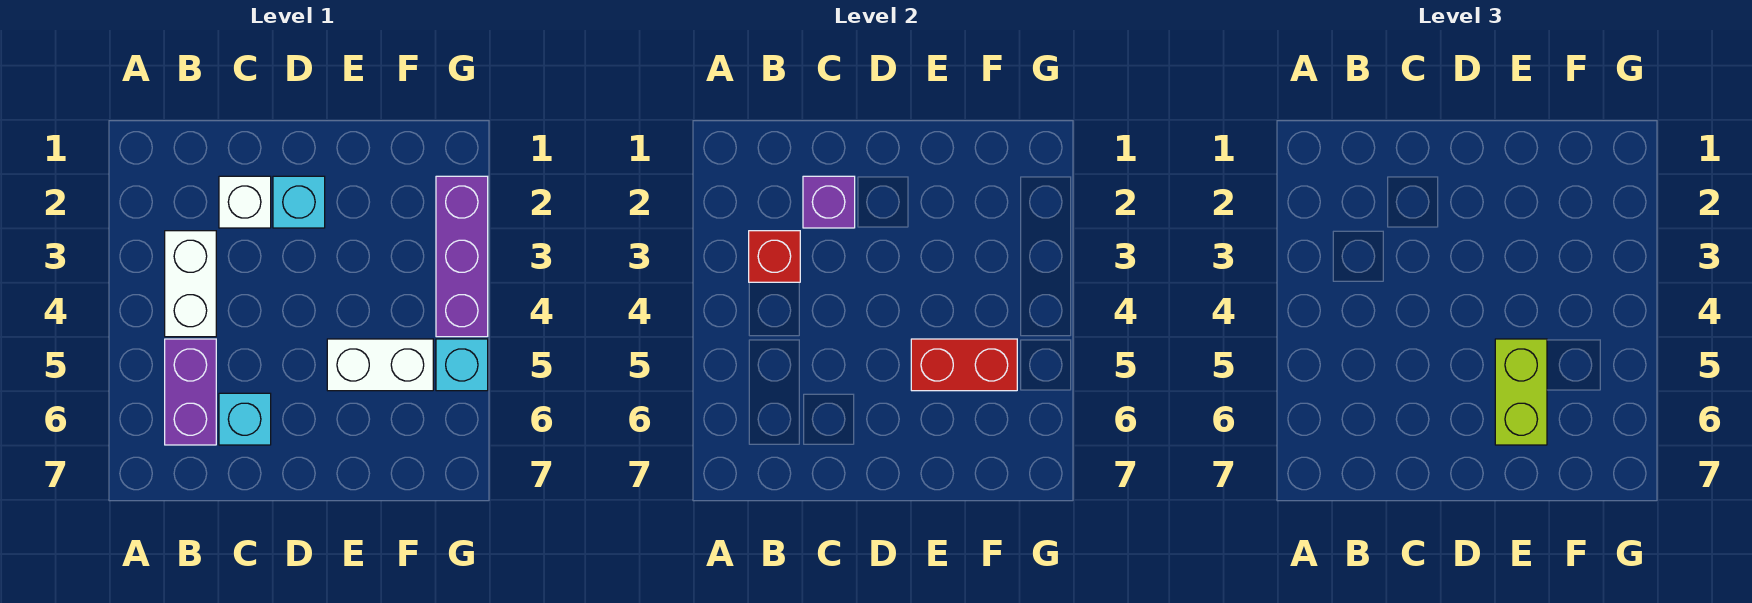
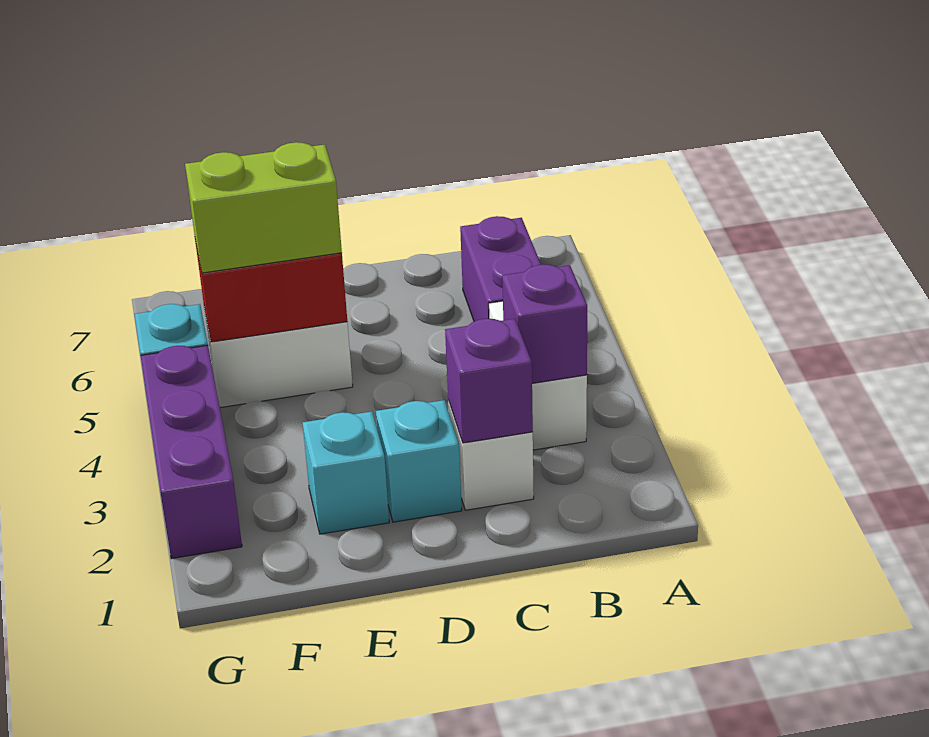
red 1x1 brick [749,231,800,282] -> purple 1x1 brick [502,265,587,383]
cyan 1x1 brick [219,393,271,445] -> cyan 1x1 brick moved to [303,411,389,534]
lime 1x2 brick [1495,339,1547,445] -> lime 1x2 brick turned to [185,142,342,273]

